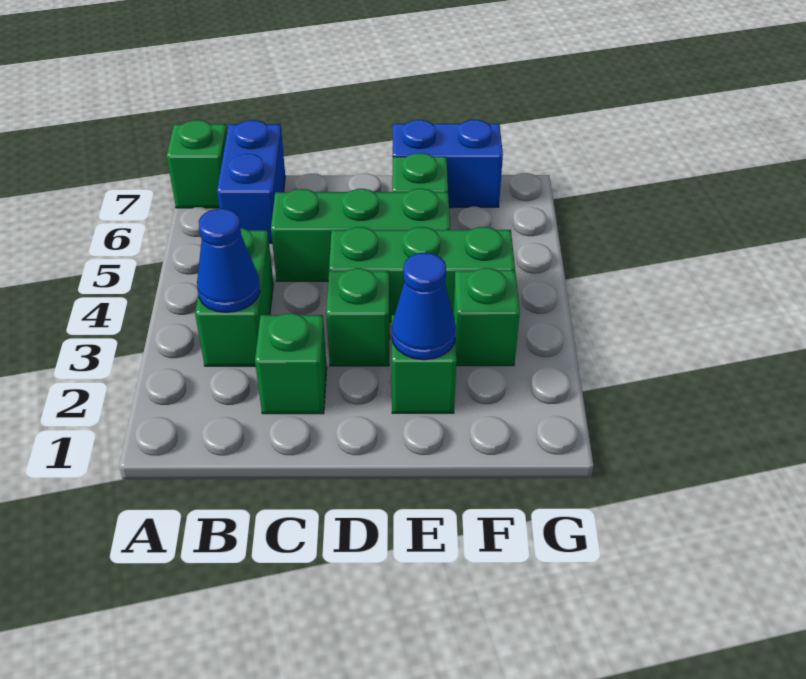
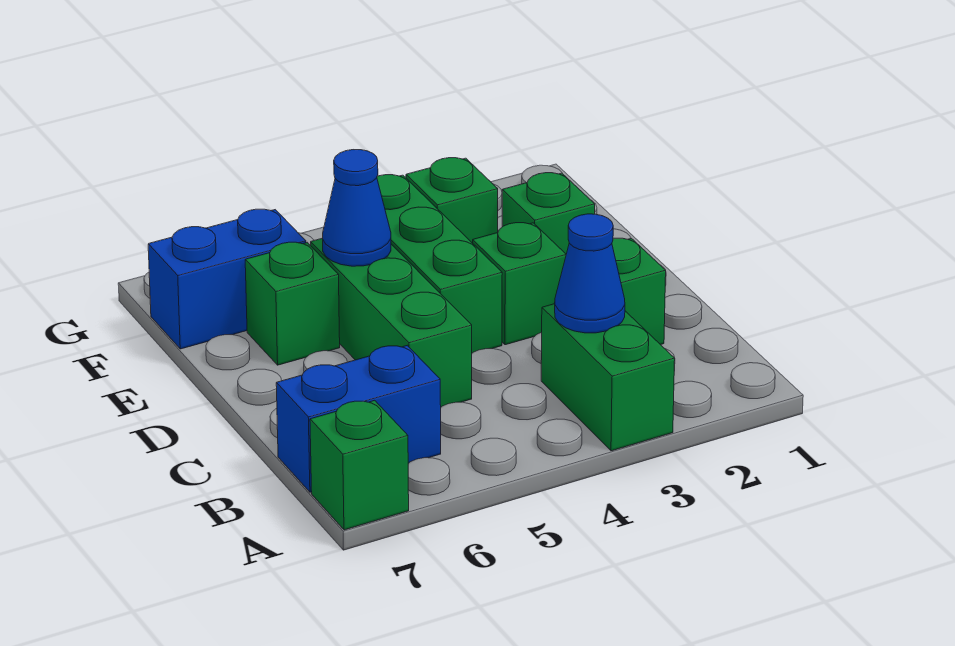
green 1x2 brick [195,228,273,366] -> green 1x2 brick turned to [541,304,675,451]
blue 1x1 cone [392,253,456,360] -> blue 1x1 cone moved to [323,150,391,266]
blue 1x2 brick [393,120,503,208] -> blue 1x2 brick turned to [148,209,306,349]

